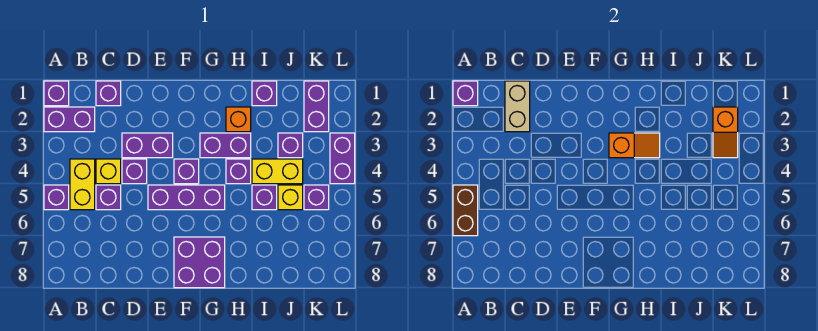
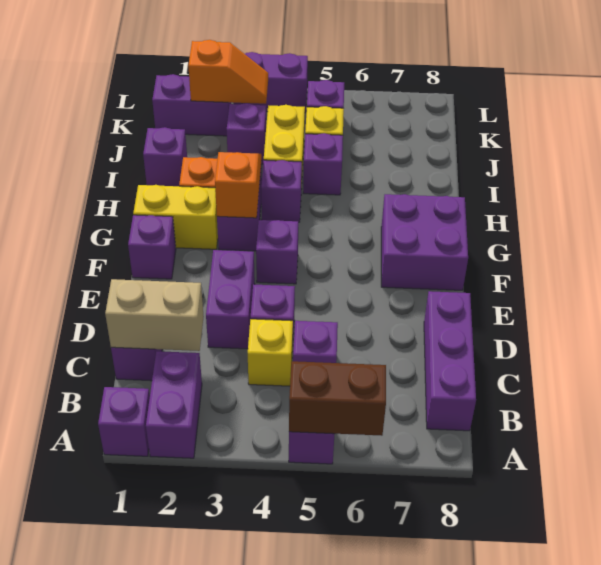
purple 1x1 brick [453,81,478,106] -> purple 1x1 brick moved to [128,215,176,279]
yellow 1x2 brick [70,159,95,210] -> yellow 1x2 brick moved to [133,185,218,249]
purple 1x3 brick [148,185,225,210] -> purple 1x3 brick moved to [424,291,476,431]

